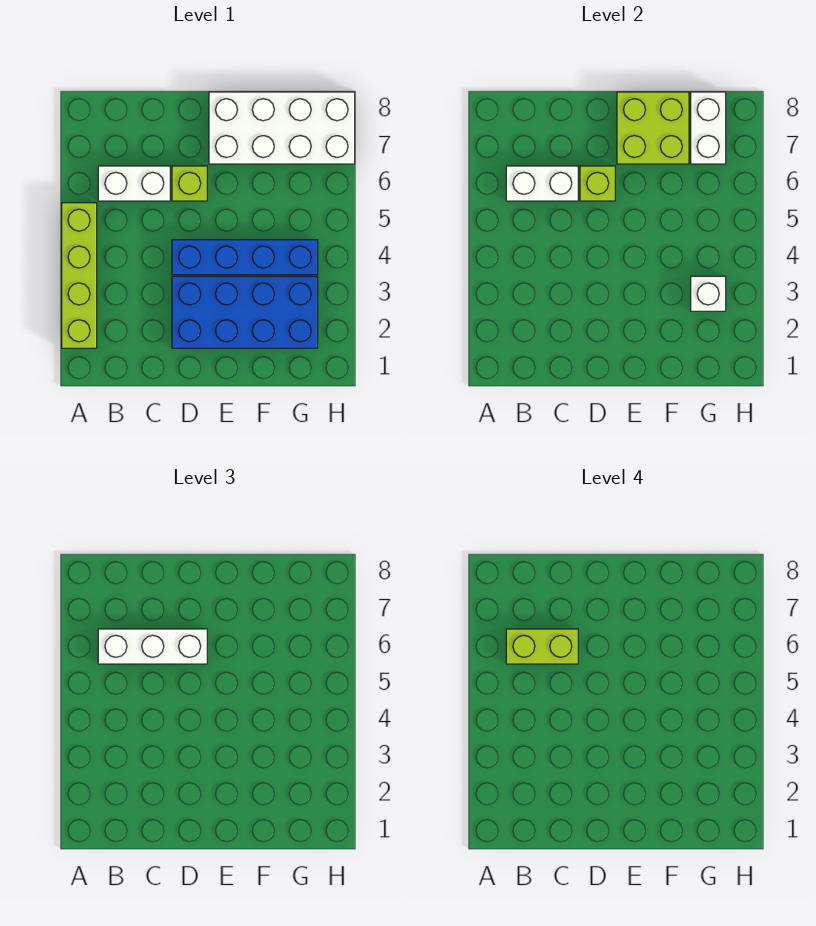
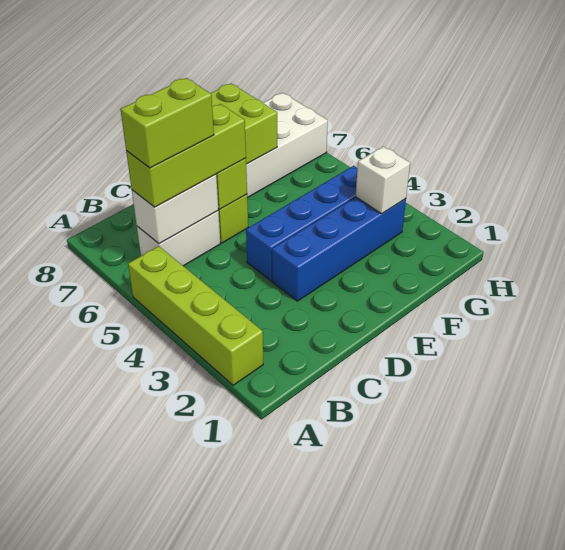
white 1x3 brick [98,629,207,664] -> lime 1x3 brick [126,104,246,207]
blue 2x4 brick [172,276,318,348] -> blue 1x4 brick [272,197,406,301]
white 1x2 brick [691,92,726,164] -> none

